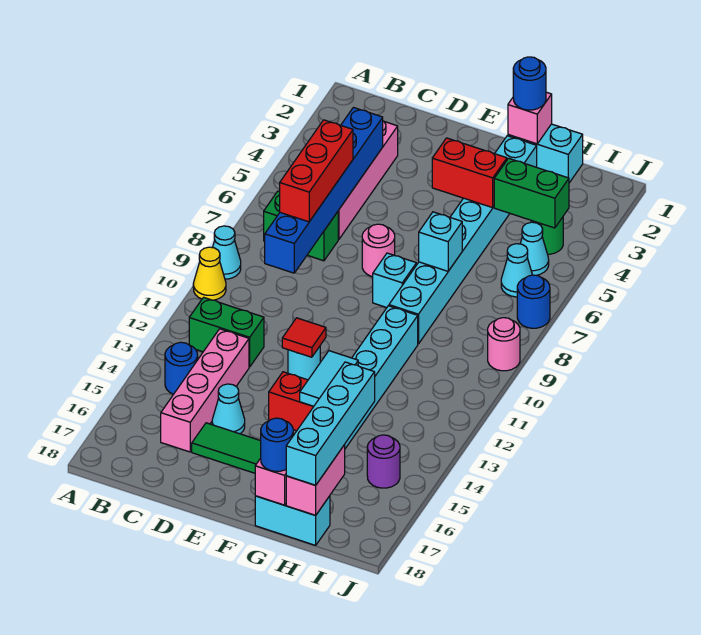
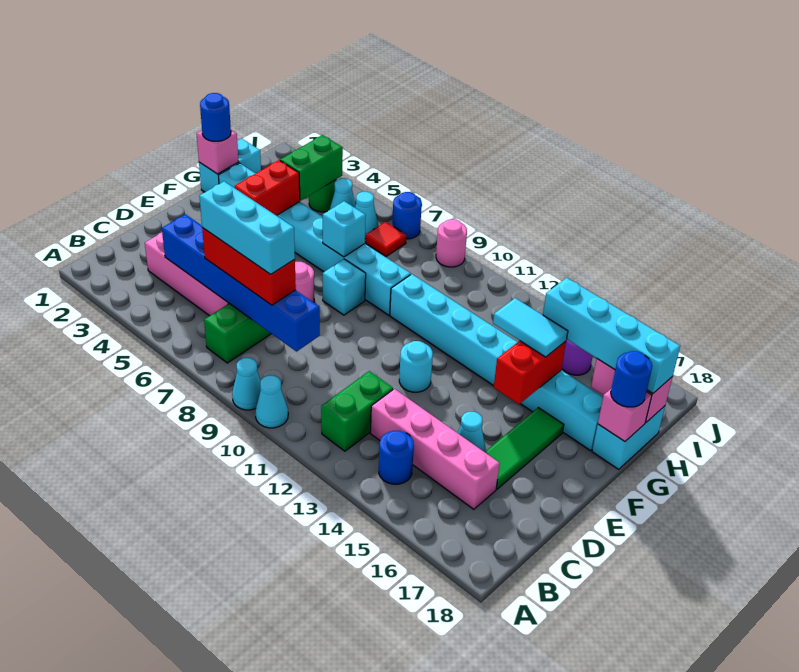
yellow 1x1 cone [193,247,226,300] -> cyan 1x1 cone [255,375,288,428]
none -> cyan 1x3 brick [199,181,295,274]
red 1x1 tile [282,318,326,357] -> red 1x1 tile moved to [366,222,406,256]

